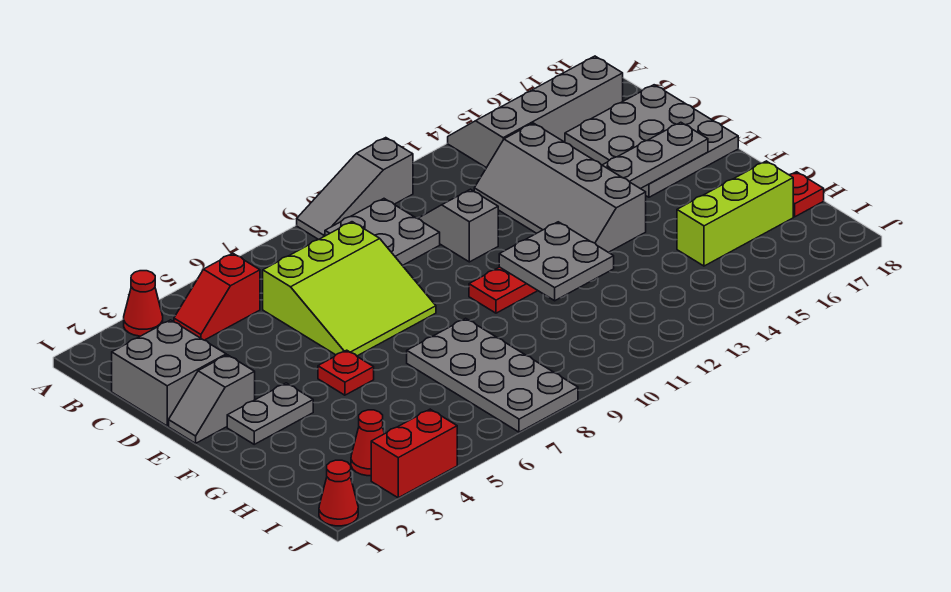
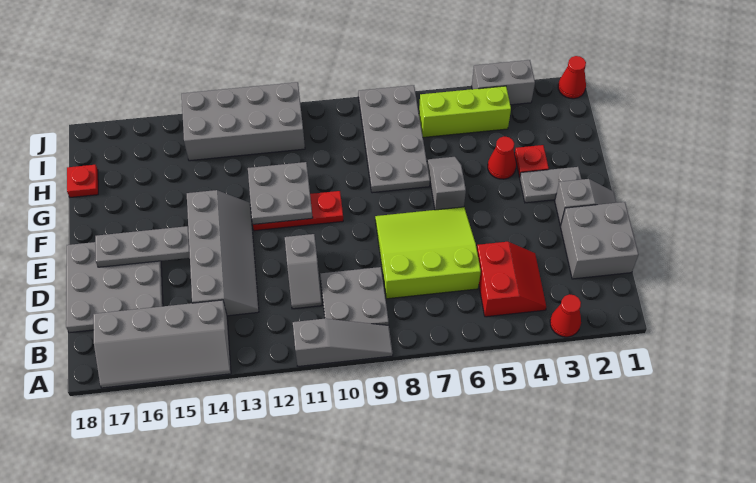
red 1x2 slope [174,253,260,340] -> red 2x2 slope [477,241,546,317]
red 1x1 plate [318,350,374,395] -> red 1x1 plate moved to [515,145,549,177]
none -> grey 1x2 slope [427,157,466,210]
lime 1x3 brick [677,161,793,266] -> lime 1x3 brick moved to [419,86,511,137]
red 1x1 cone [351,410,384,476] -> red 1x1 cone moved to [488,136,516,179]
none -> grey 2x4 brick [182,82,305,161]
red 1x2 brick [371,409,457,498] -> grey 1x2 brick [472,60,535,105]

